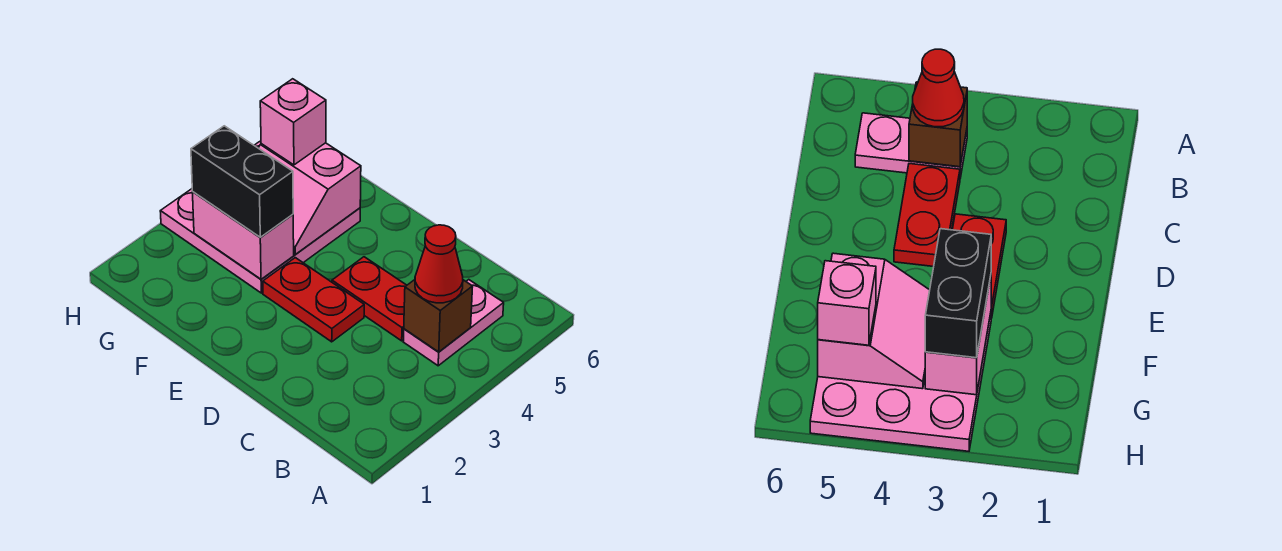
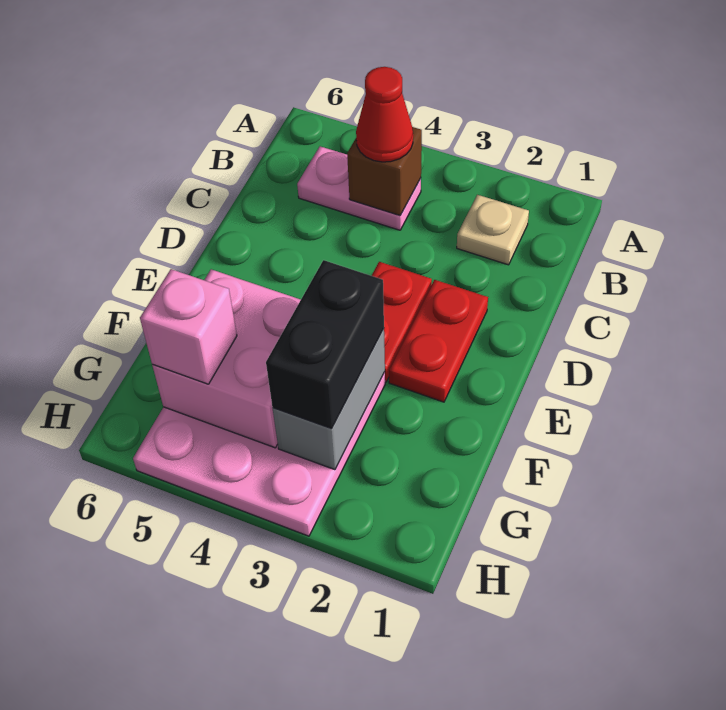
none -> tan 1x1 plate [457,195,529,265]
red 1x2 plate [332,257,407,341] -> red 1x2 plate moved to [389,280,488,402]
pink 1x2 brick [193,192,294,279] -> grey 1x2 brick [273,328,385,470]
pink 2x2 slope [259,143,361,255] -> pink 2x2 brick [152,269,301,448]

